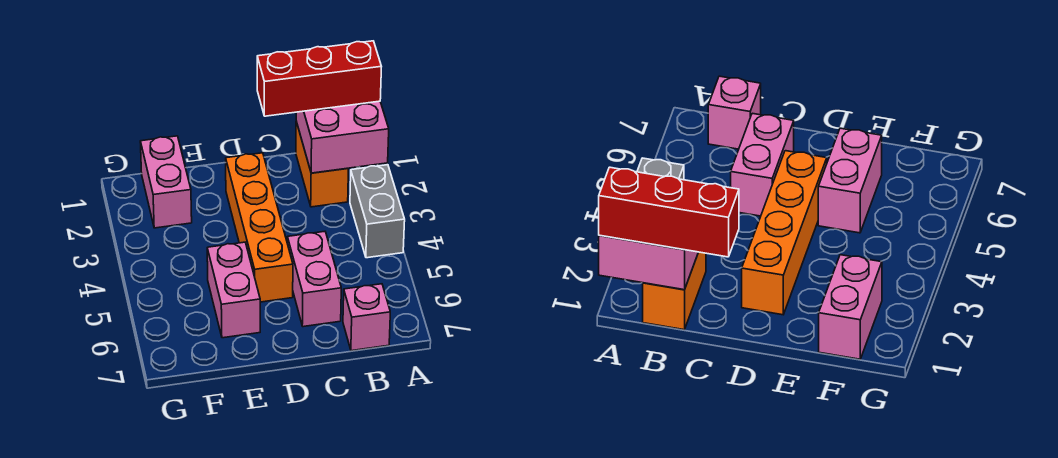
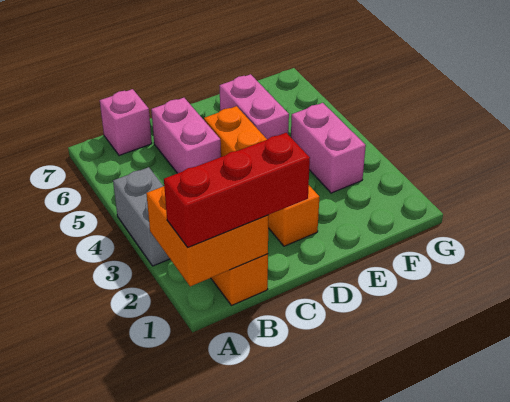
pink 2x2 brick [296,101,389,173] -> orange 2x2 brick [146,186,268,286]
pink 1x2 brick [140,136,192,228] -> pink 1x2 brick moved to [291,103,366,193]

